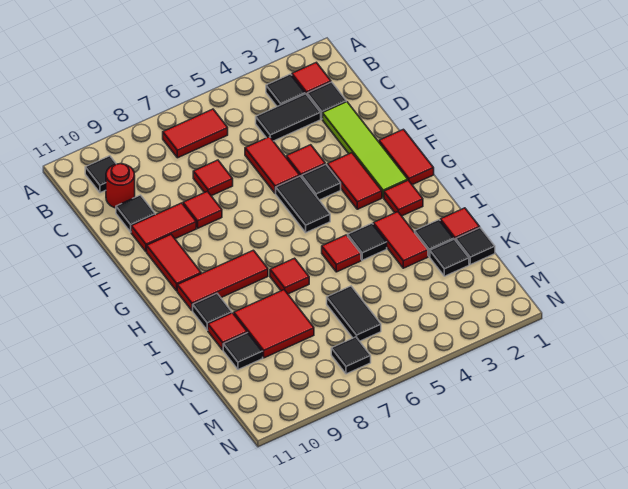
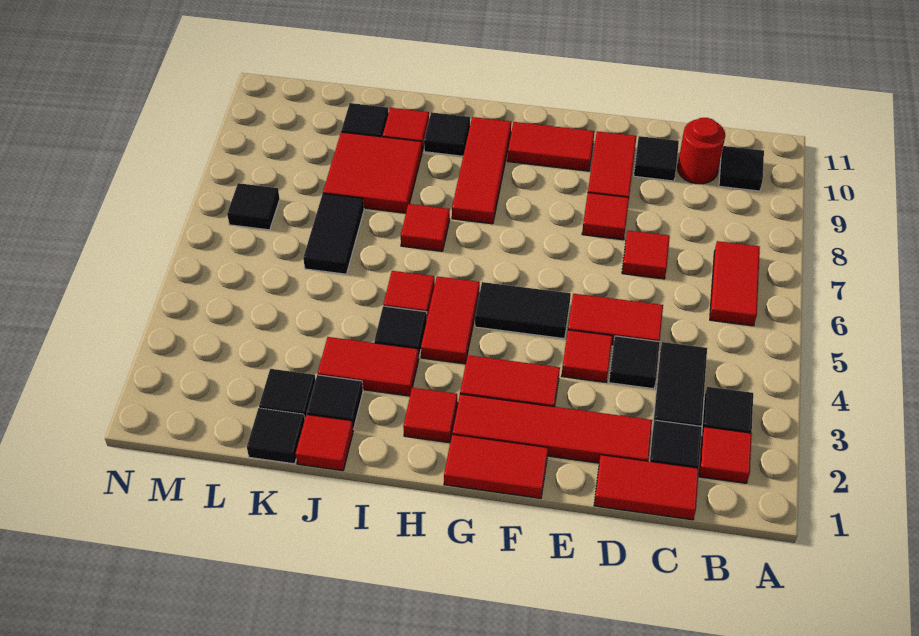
none -> red 1x2 tile [594,455,699,520]
lime 1x4 tile [323,102,408,198] -> red 1x4 tile [452,394,652,463]
black 1x1 tile [302,164,341,200] -> black 1x1 tile moved to [609,336,660,389]
none -> red 1x2 tile [421,276,480,364]
black 1x2 tile [327,286,381,341] -> black 1x2 tile turned to [303,194,364,274]

